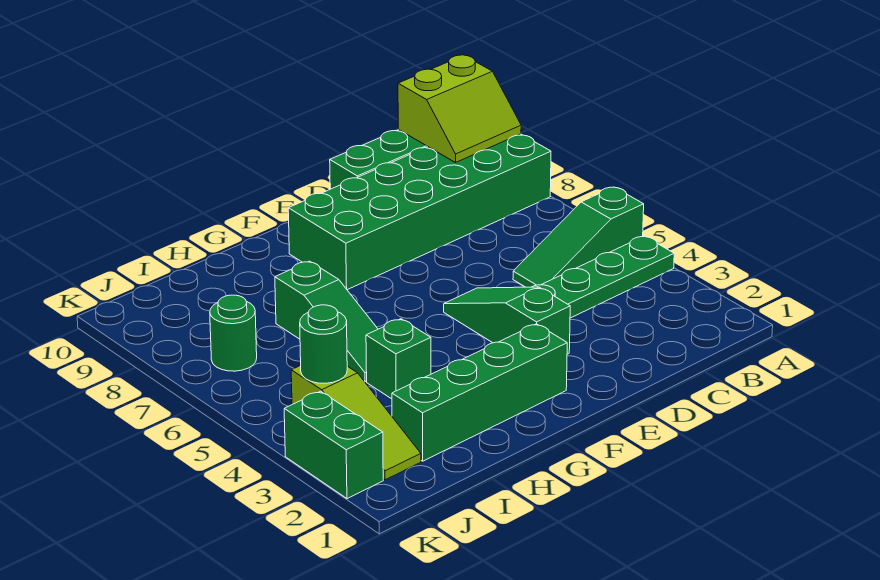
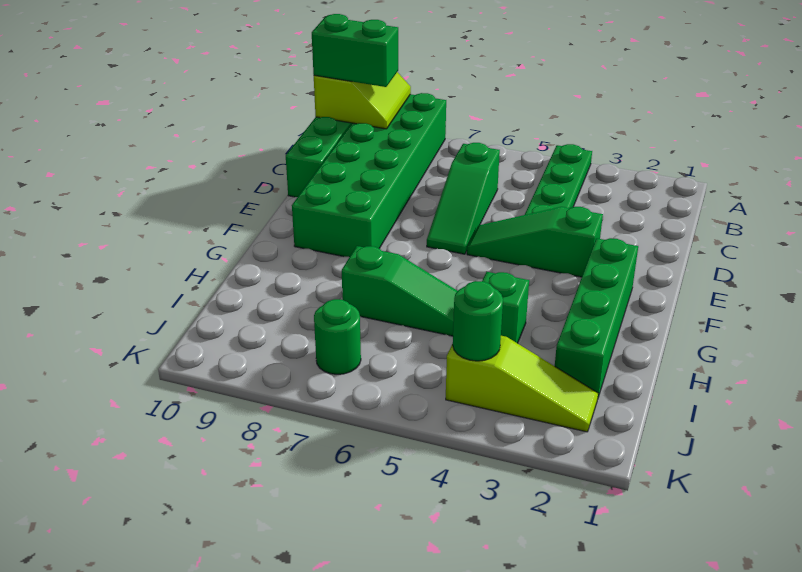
green 1x3 slope [513,187,644,287] -> green 1x3 slope moved to [427,143,500,254]
green 1x2 brick [284,391,383,499] -> green 1x2 brick moved to [312,14,398,87]

